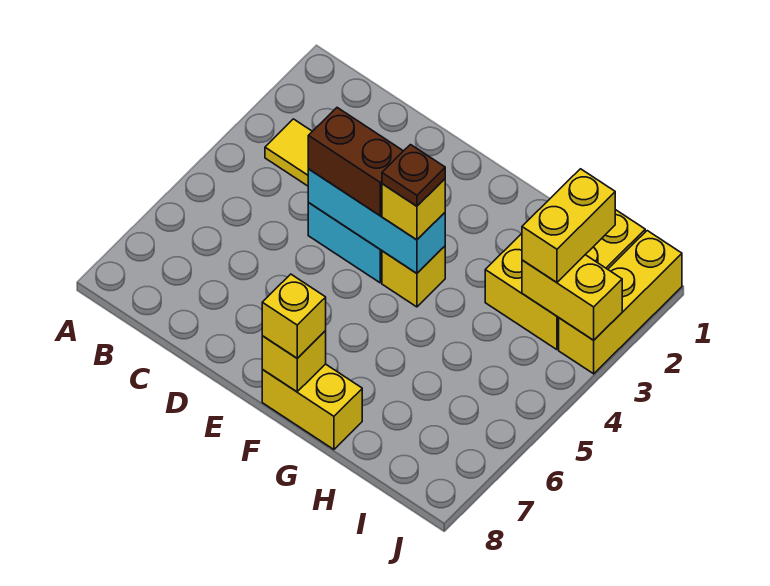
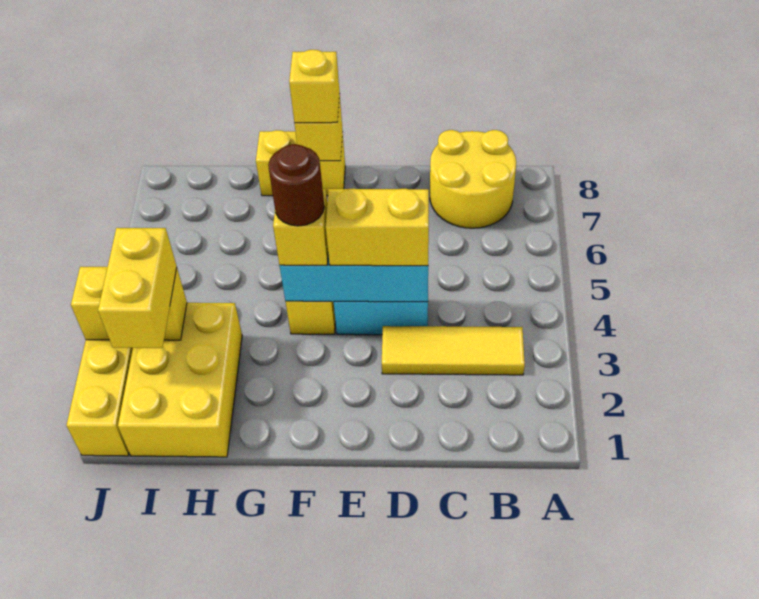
none -> yellow 2x2 round brick [430,130,516,228]
brown 1x2 brick [308,108,403,215] -> yellow 1x2 brick [326,189,429,266]
brown 1x1 plate [382,145,445,206] -> brown 1x1 round brick [268,144,324,226]

